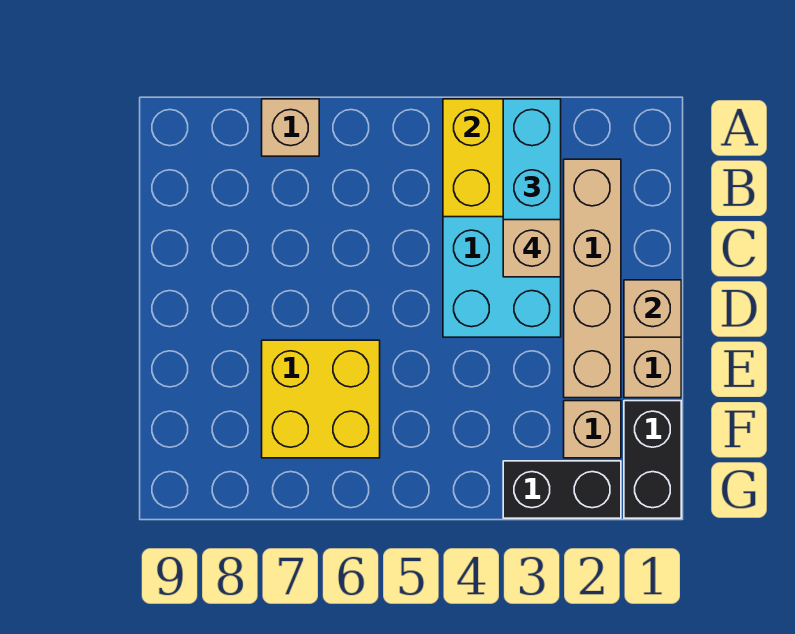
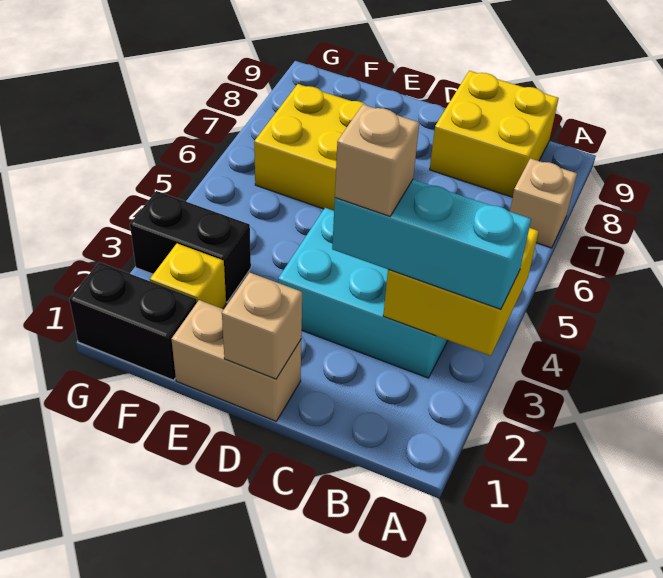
tan 1x4 brick [564,159,621,398] -> none
none -> yellow 2x2 brick [430,71,559,197]
tan 1x1 brick [564,401,621,458] -> yellow 1x1 brick [150,243,226,309]
black 1x2 brick [503,461,621,518] -> black 1x2 brick turned to [130,191,251,302]

